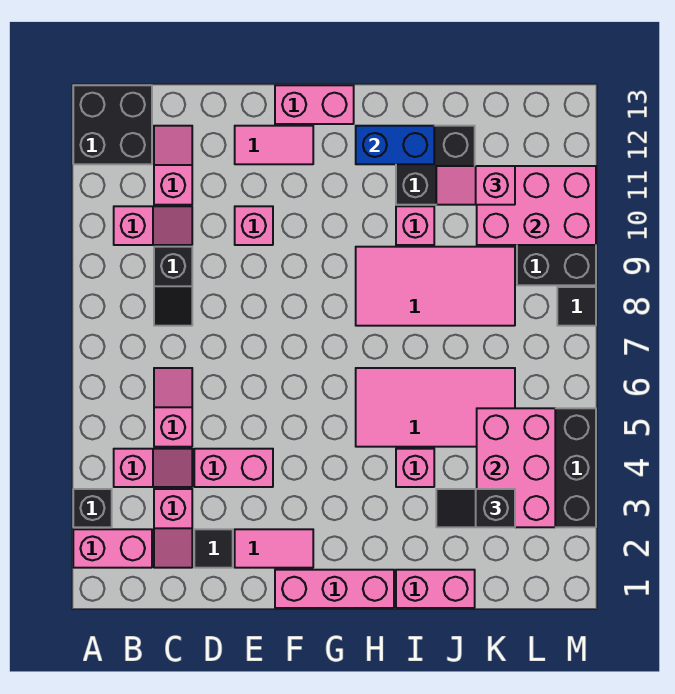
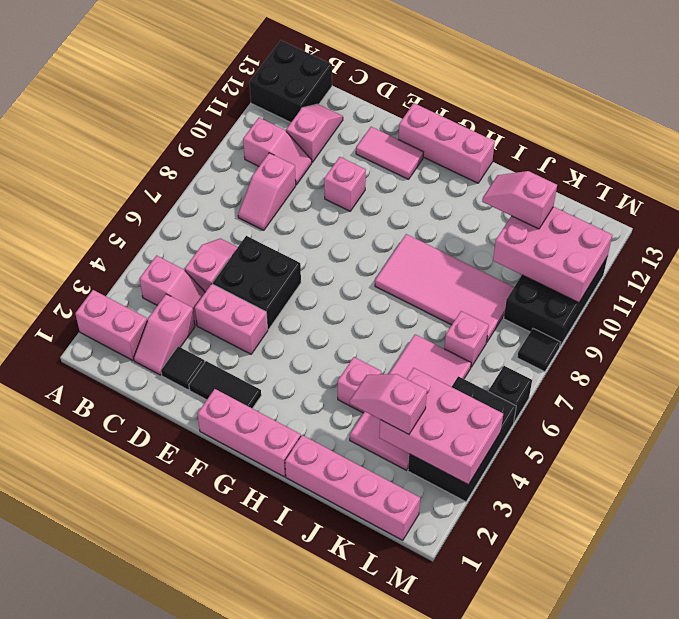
black 1x1 brick [73,489,112,527] -> black 1x1 brick moved to [489,366,532,422]
black 1x2 slope [154,247,192,326] -> pink 1x2 slope [238,153,296,230]
pink 1x2 tile [235,529,313,568] -> black 1x2 tile [189,361,261,409]
pink 1x2 brick [275,85,354,124] -> pink 1x3 brick [398,103,495,183]
pink 2x4 tile [356,368,515,447] -> pink 2x4 tile turned to [350,334,471,470]
blue 1x2 brick [356,126,434,164] -> none
pink 1x2 brick [396,570,475,608] -> pink 1x4 brick [285,435,420,540]
pink 1x1 brick [396,206,434,245] -> pink 1x1 brick moved to [444,311,489,367]
black 2x2 brick [396,126,475,205] -> black 2x2 brick moved to [213,236,301,330]
black 1x2 slope [436,489,515,527] -> pink 1x2 slope [350,374,427,434]
pink 2x3 brick [477,408,555,527] -> pink 2x3 brick turned to [379,368,503,485]

